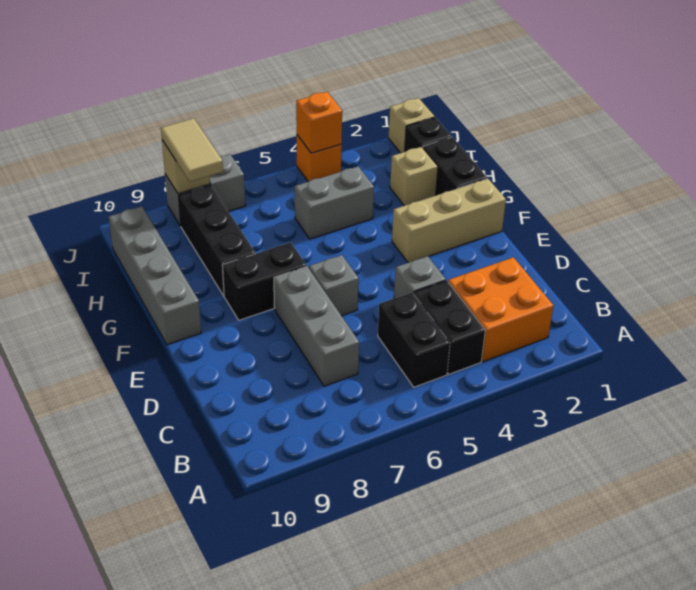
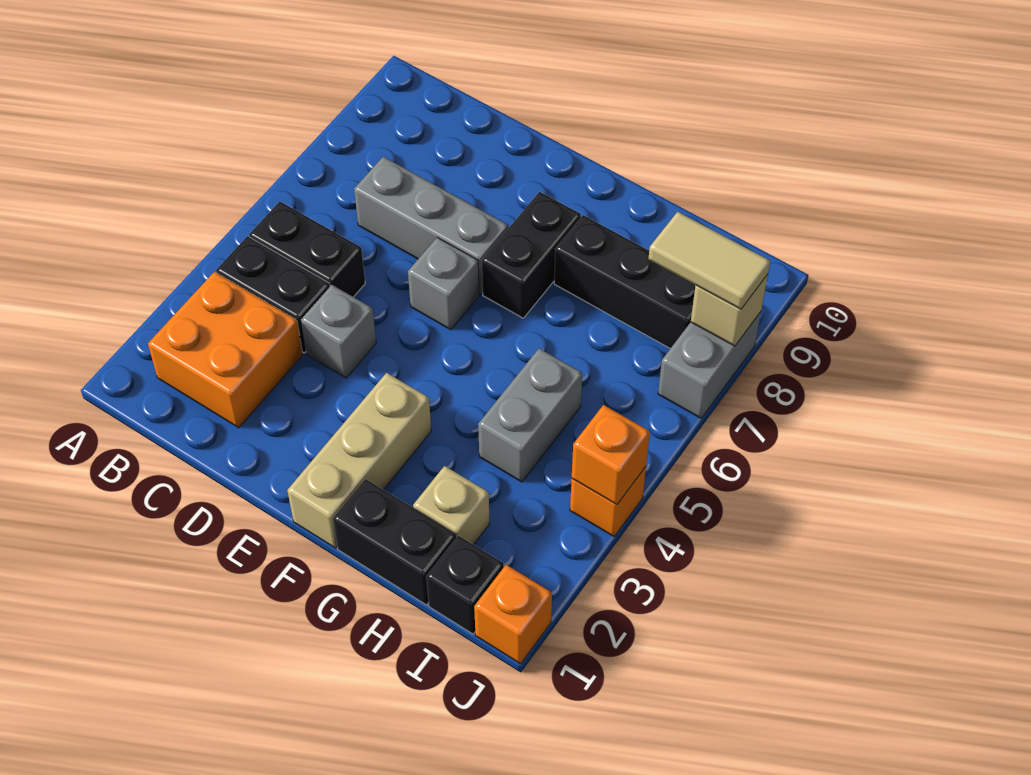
grey 1x4 brick [109,206,201,345] -> none
tan 1x1 brick [388,98,435,153] -> orange 1x1 brick [474,565,552,664]

